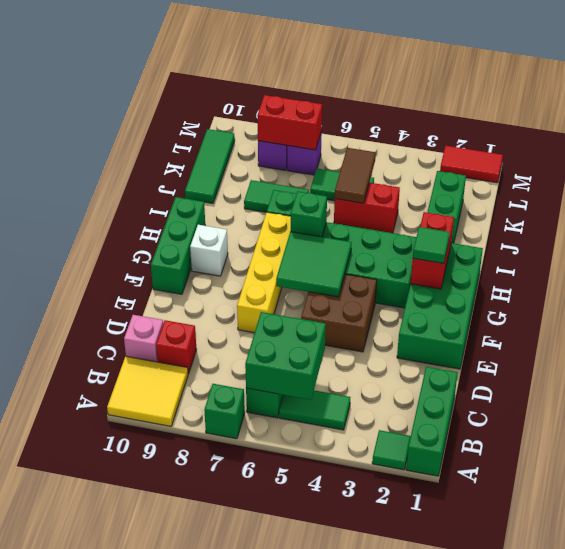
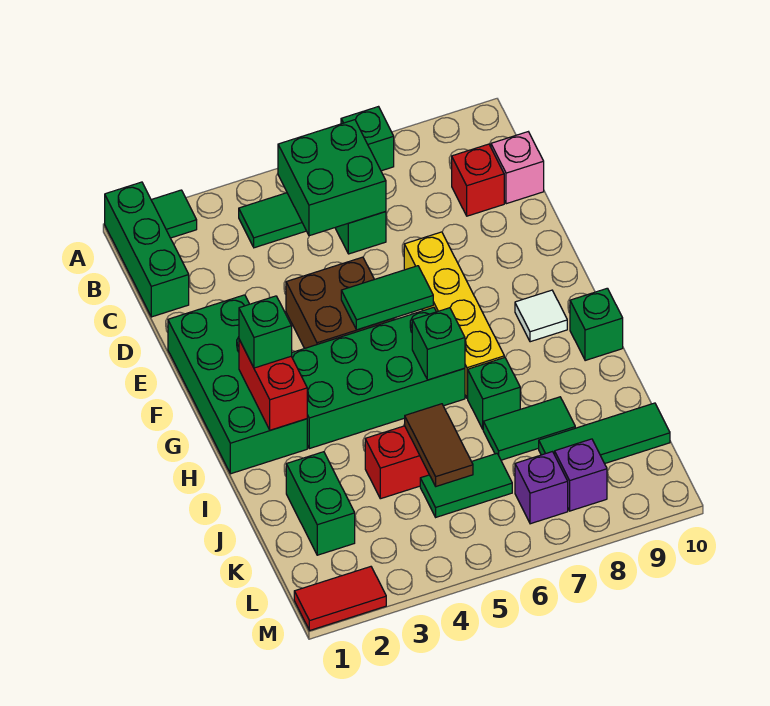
yellow 2x2 tile [107,356,188,426] -> none
green 2x2 tile [276,232,352,297] -> green 1x2 tile [341,266,433,330]
green 1x3 brick [151,197,205,294] -> green 1x1 brick [570,288,623,361]
green 1x1 tile [413,227,450,263] -> green 1x1 brick [239,296,292,368]
white 1x1 brick [190,225,228,276] -> white 1x1 tile [515,290,567,342]
green 1x3 tile [185,129,235,203] -> green 1x3 tile turned to [539,403,670,464]
red 1x2 brick [257,95,322,150] -> none

